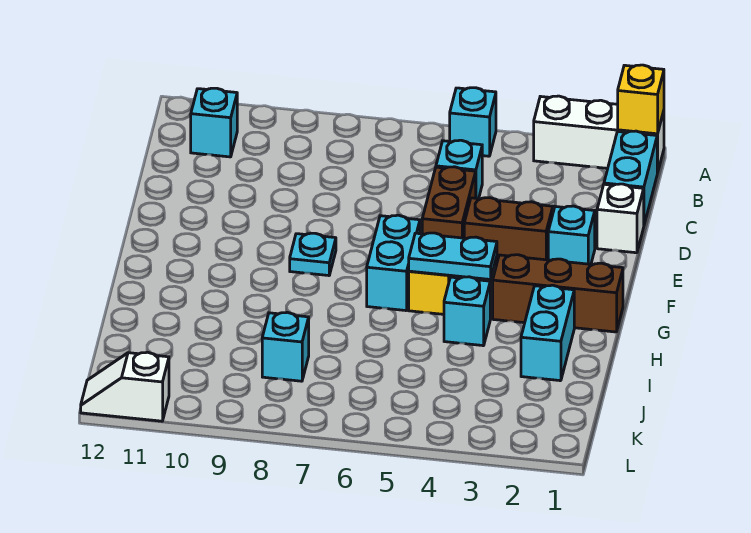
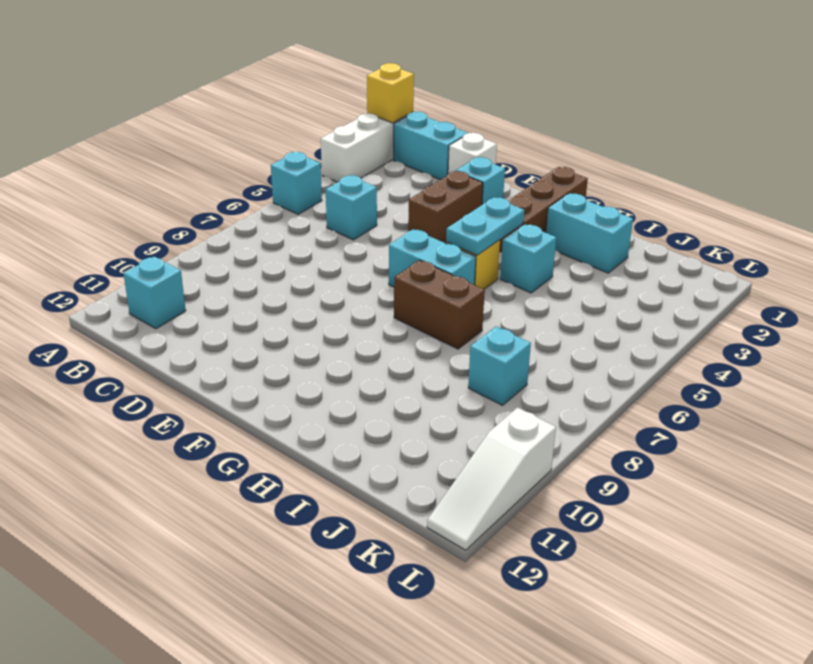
brown 1x2 brick [422,167,476,238] -> brown 1x2 brick moved to [394,260,485,349]
cyan 1x1 plate [290,233,336,276] -> none
white 1x2 slope [81,352,169,421] -> white 1x3 slope [427,408,556,550]

